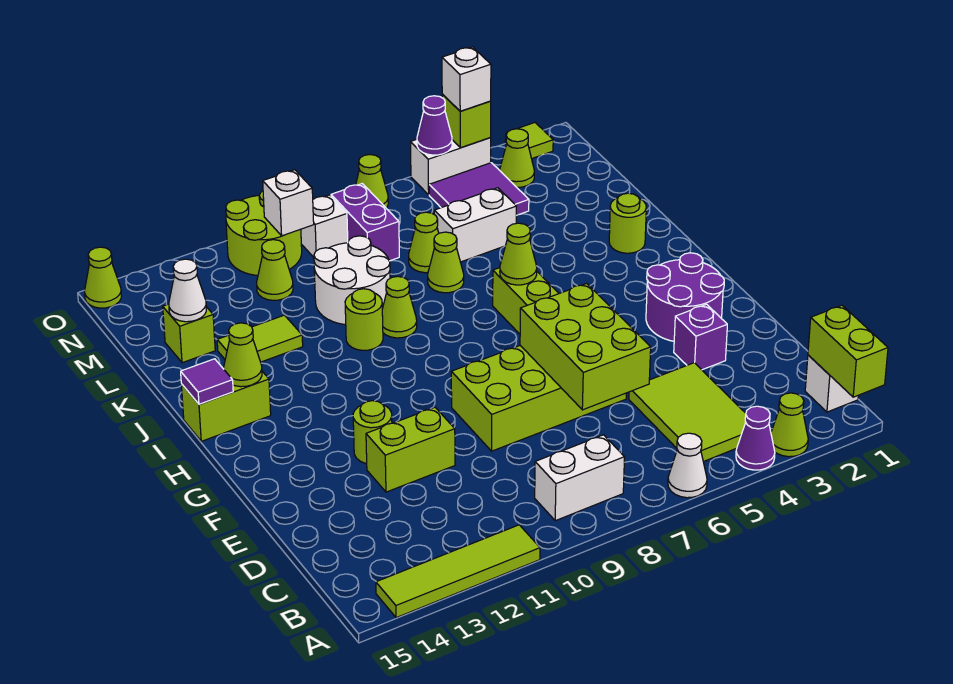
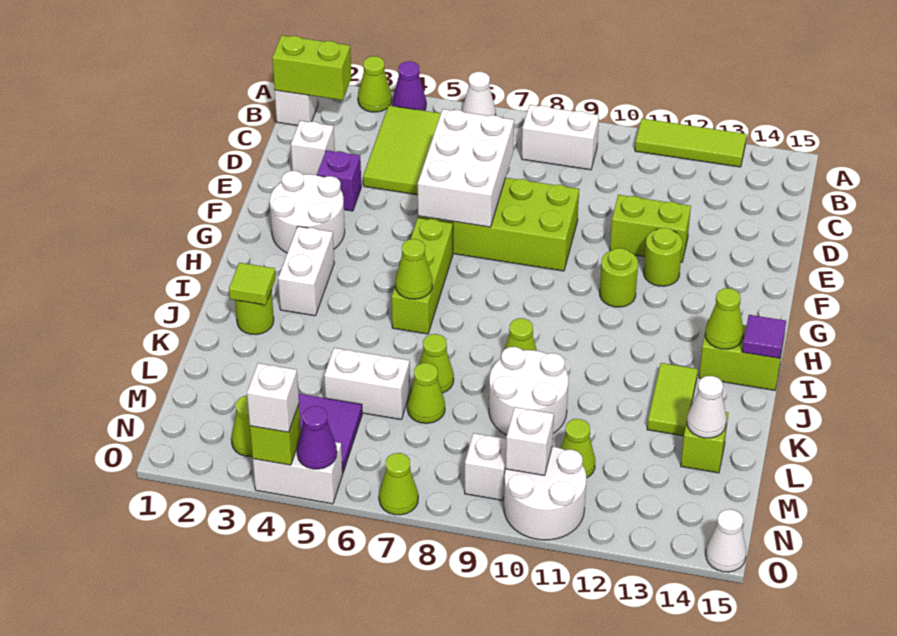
lime 1x2 brick [808,305,888,397] -> lime 1x2 brick turned to [272,35,351,100]
lime 1x4 tile [376,525,540,618] -> lime 1x3 tile [635,119,747,167]
none -> white 1x1 brick [291,121,335,175]
lime 2x3 brick [520,283,651,410] -> white 2x3 brick [418,109,514,227]
purple 2x2 round brick [646,253,724,341] -> white 2x2 round brick [270,171,345,253]
none -> white 1x2 brick [278,226,334,316]
lime 1x1 round brick [345,289,383,350] -> lime 1x1 round brick moved to [600,248,638,307]
lime 1x2 tile [217,315,303,362] -> lime 1x2 tile turned to [647,363,698,436]
purple 1x2 brick [331,184,399,261] -> none
lime 2x2 round brick [226,191,302,276] -> white 2x2 round brick [504,446,586,540]
lime 1x1 tile [505,123,553,159] -> lime 1x1 tile moved to [229,263,276,305]
lime 1x1 cone [85,247,121,308] -> white 1x1 cone [706,509,746,572]

